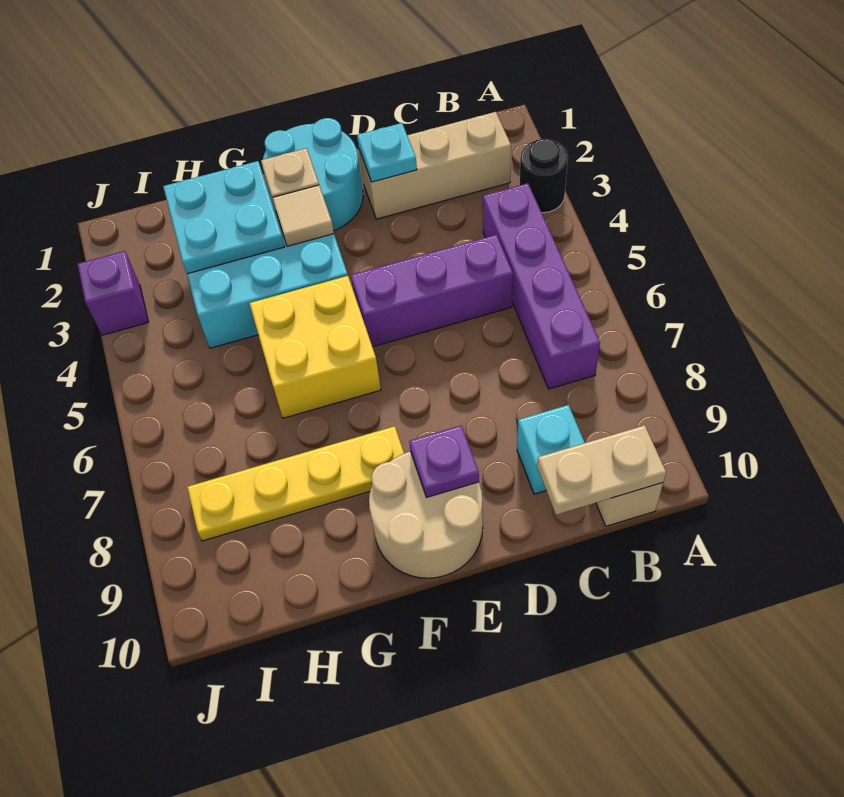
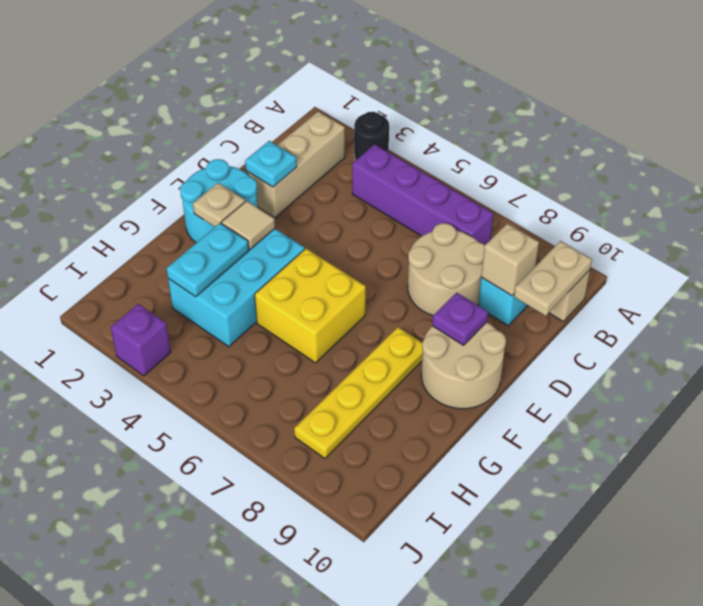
purple 1x3 brick [351,235,513,347] -> none
none -> tan 2x2 round brick [408,223,485,316]
none -> tan 1x1 brick [481,224,539,296]
cyan 2x2 plate [163,161,284,274] -> cyan 1x2 plate [167,223,249,297]

